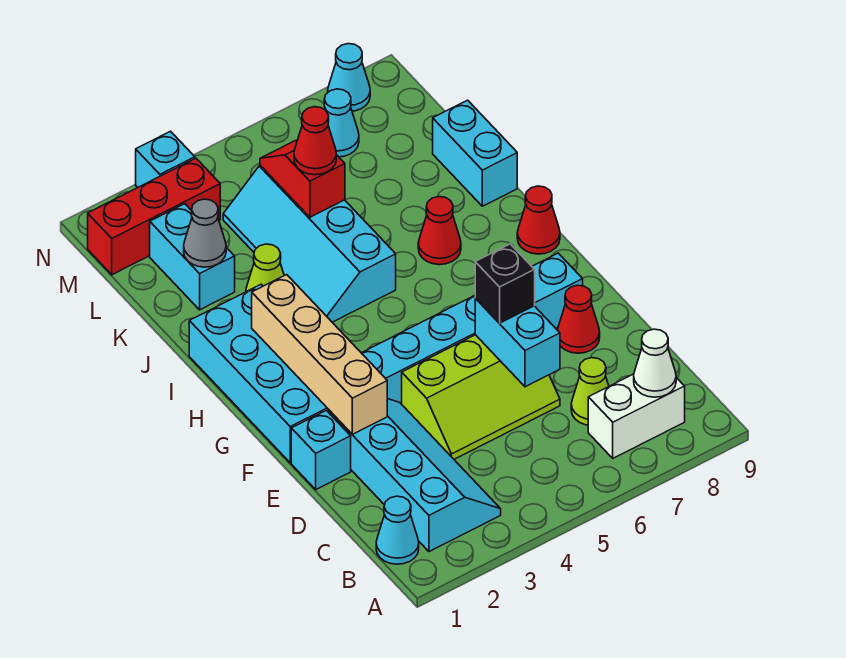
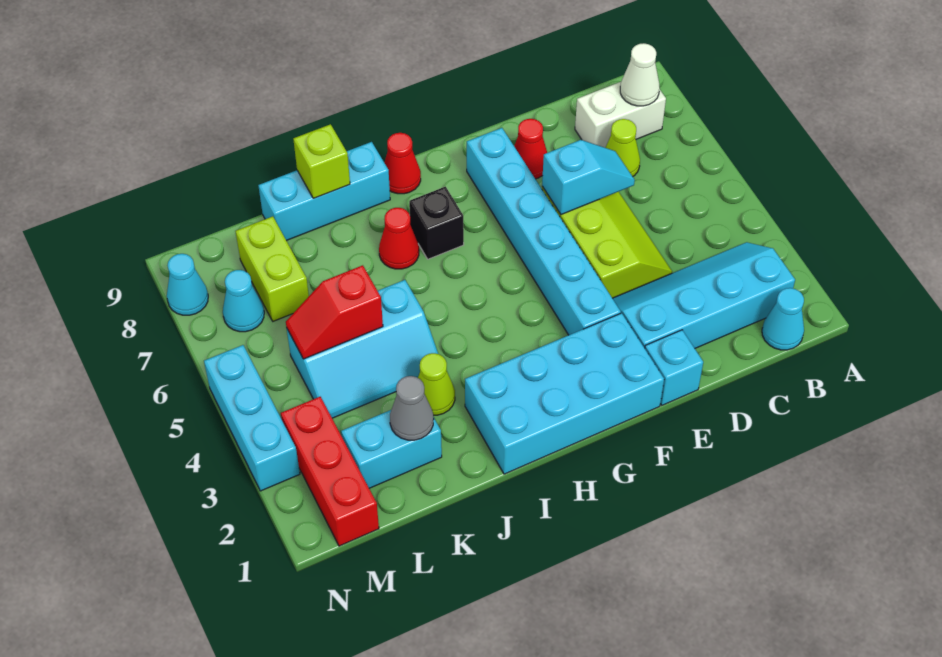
white 1x2 brick [588,374,685,458] -> white 1x2 brick turned to [575,82,666,148]
cyan 1x2 brick [475,298,560,387] -> cyan 1x2 slope [542,140,635,215]
tan 1x4 brick [252,275,387,434] -> none
black 1x1 brick [475,244,535,323] -> black 1x1 brick moved to [409,187,464,259]
cyan 2x4 slope [223,166,396,322] -> cyan 2x3 slope [287,280,438,418]
cyan 1x2 brick [433,100,517,206] -> cyan 1x3 brick [258,142,390,241]
none -> lime 1x1 brick [293,124,350,198]
red 1x1 cone [294,107,336,175] -> none
none -> lime 1x2 brick [236,216,309,321]
cyan 1x1 brick [136,131,195,187] -> cyan 1x3 brick [204,345,300,491]

